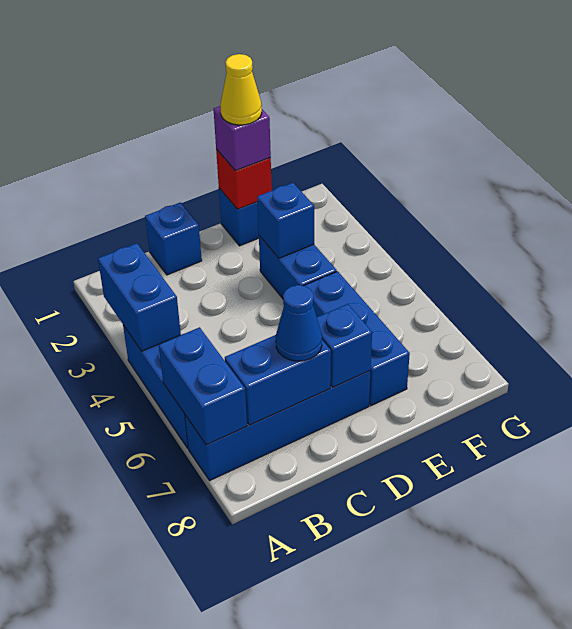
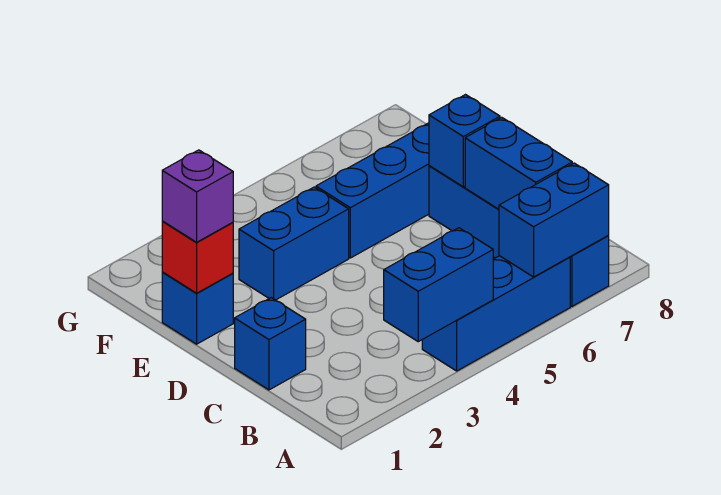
blue 1x1 cone [276,285,322,361] -> none
yellow 1x1 cone [220,54,262,125] -> none
blue 1x1 brick [257,183,314,258] -> none

